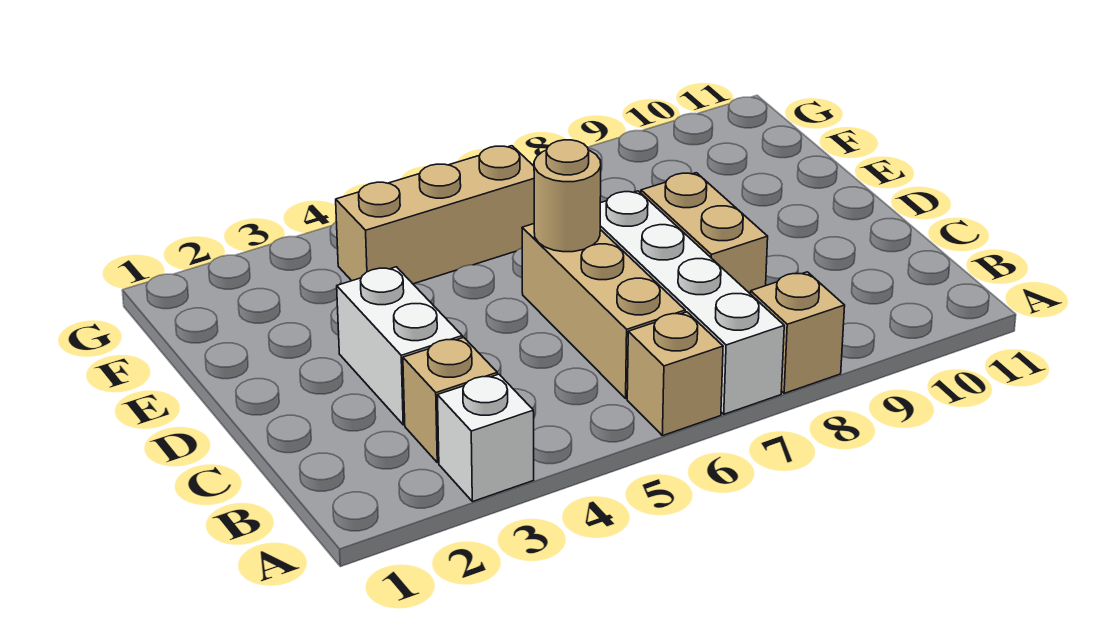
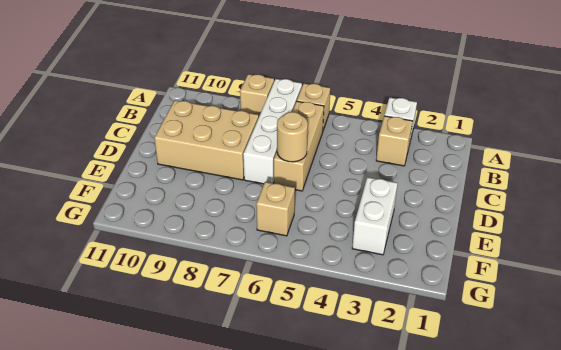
white 1x2 brick [337,267,462,425] -> white 1x2 brick moved to [352,177,397,255]
tan 1x2 brick [641,173,768,294] -> tan 2x3 brick [154,100,259,180]
tan 1x3 brick [336,146,534,284] -> tan 1x1 brick [256,182,295,236]

